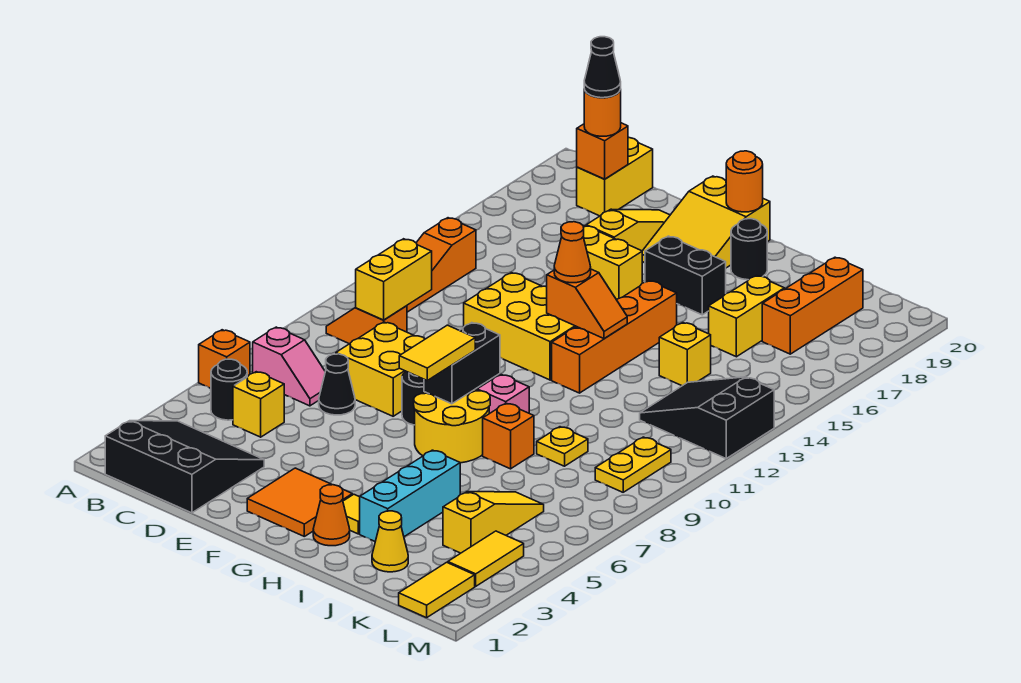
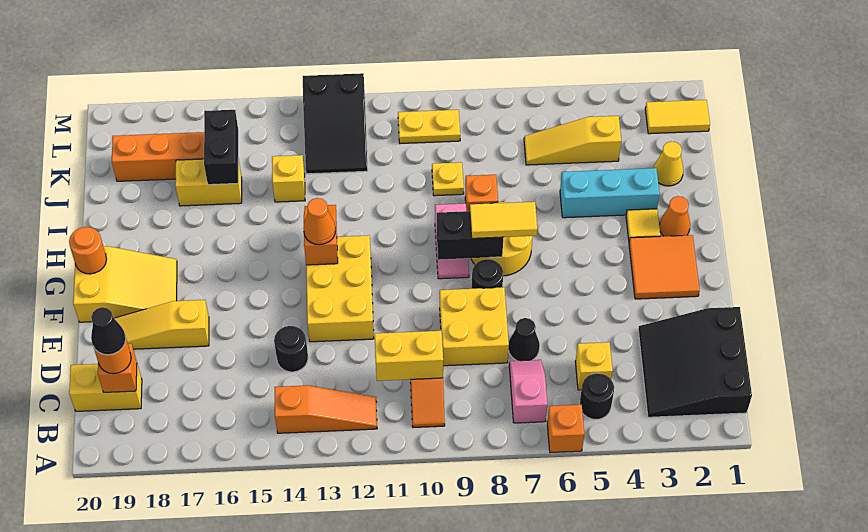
yellow 1x2 brick [583,226,642,300] -> none
black 1x2 brick [645,236,726,315] -> black 1x2 brick moved to [204,110,238,185]
orange 1x4 brick [552,281,677,393] -> none
black 1x1 round brick [731,219,767,280] -> black 1x1 round brick moved to [274,326,308,372]
yellow 1x2 tile [448,531,524,586] -> none

